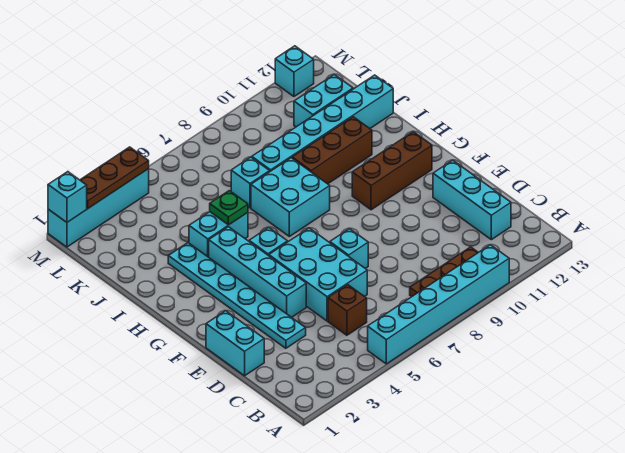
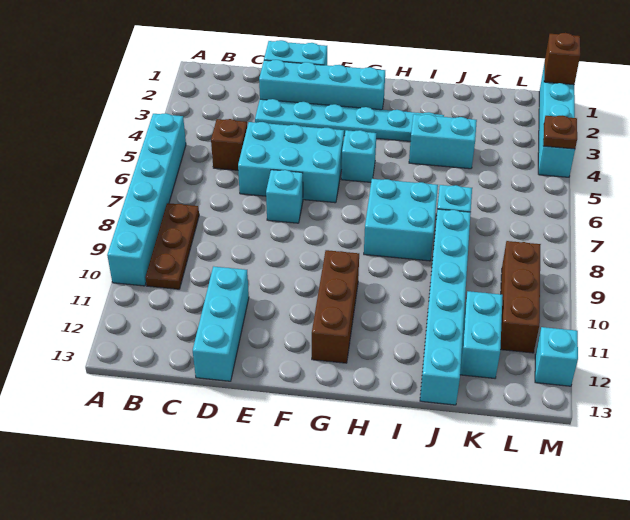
cyan 1x3 brick [433,160,511,240] -> cyan 1x3 brick turned to [193,266,249,381]
cyan 1x4 brick [209,227,306,317] -> cyan 1x4 brick moved to [259,60,385,110]
cyan 1x2 brick [189,212,248,257] -> cyan 1x2 brick turned to [409,114,477,169]
green 1x1 plate [210,191,248,225] -> none
brown 1x3 brick [292,117,372,184] -> brown 1x3 brick moved to [500,241,541,353]
cyan 1x1 brick [48,172,87,222] -> brown 1x1 brick [544,33,580,85]
brown 1x3 plate [80,147,149,209] -> brown 1x1 plate [543,116,577,149]

